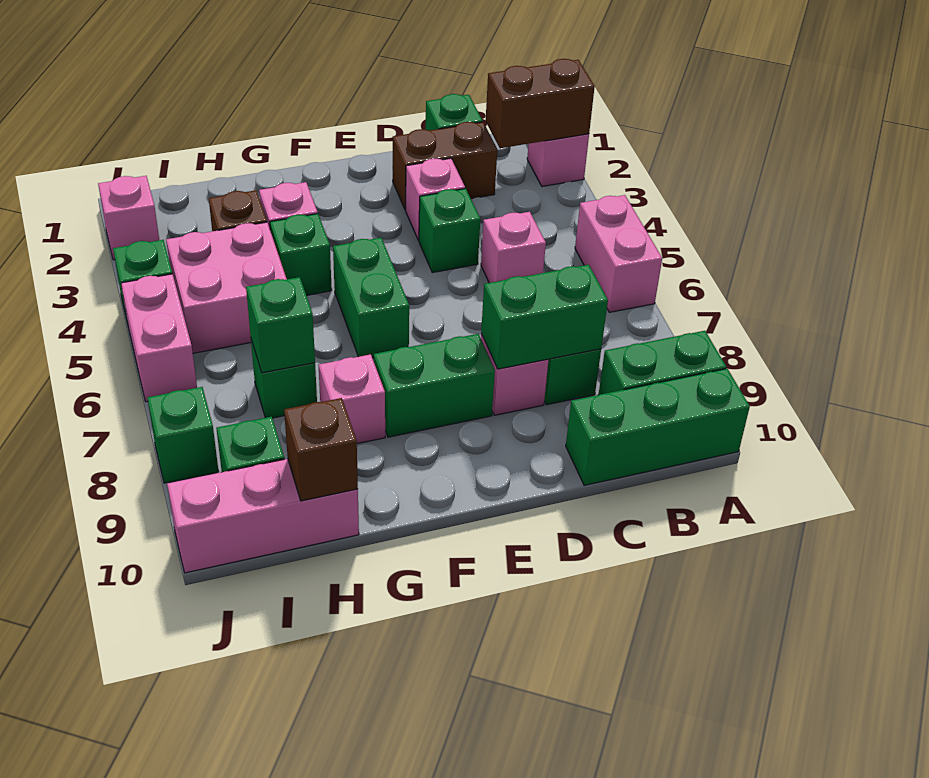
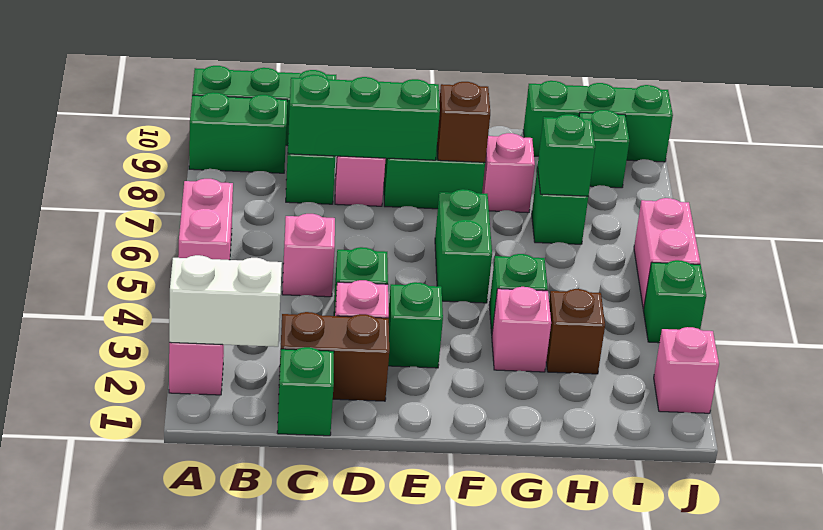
brown 1x2 brick [486,59,595,148] -> white 1x2 brick [169,255,282,347]
green 1x2 brick [481,265,608,369] -> green 1x3 brick [288,75,440,160]
pink 2x2 brick [166,222,287,353] -> none
pink 1x3 brick [167,459,359,573] -> green 1x3 brick [523,81,673,162]
brown 1x1 brick [284,398,358,501] -> brown 1x1 brick moved to [437,82,490,162]
green 1x1 brick [147,387,219,483] -> green 1x1 brick moved to [388,282,443,368]

